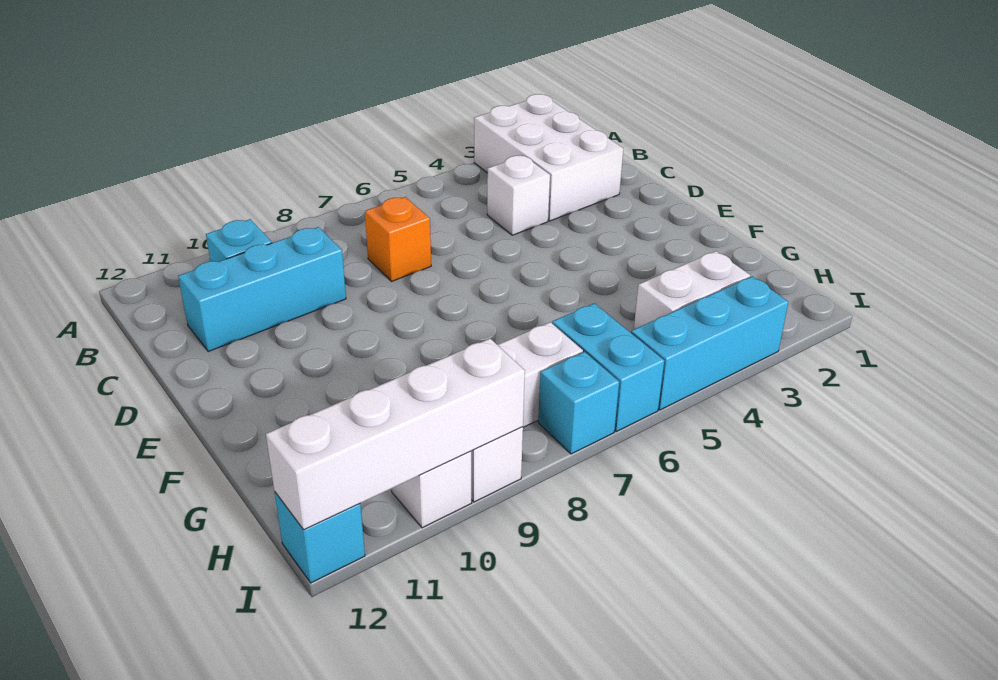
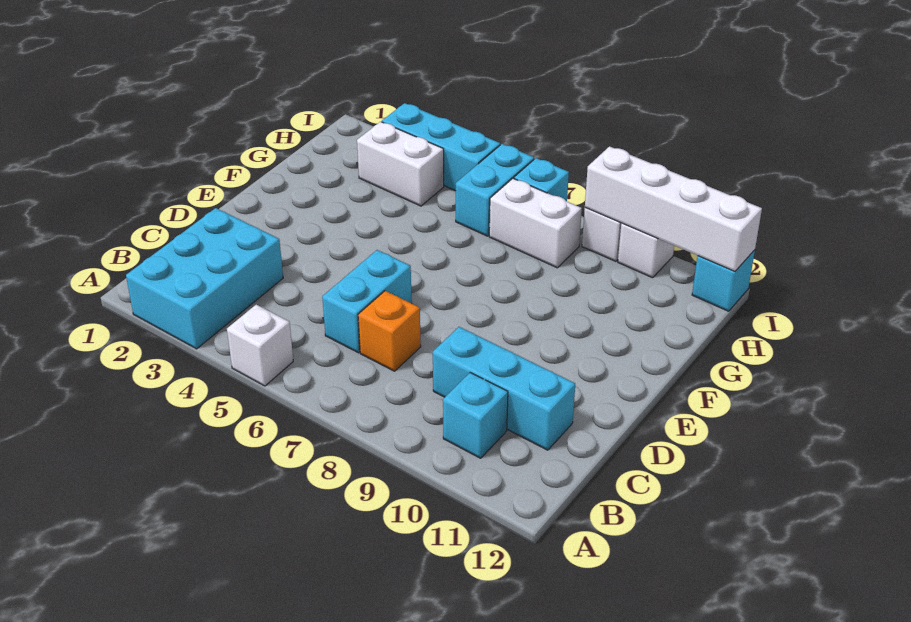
white 2x3 brick [474,94,623,221] -> cyan 2x3 brick [126,208,283,349]
white 1x1 brick [487,156,550,235] -> white 1x1 brick moved to [227,305,293,386]
none -> cyan 1x2 brick [322,250,412,353]

